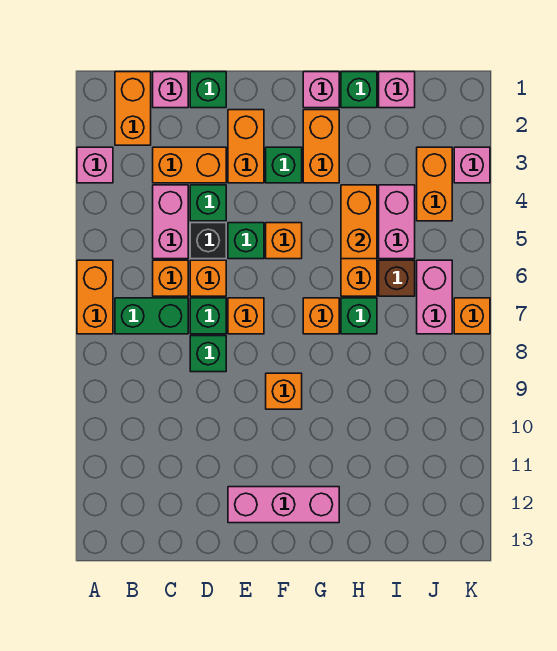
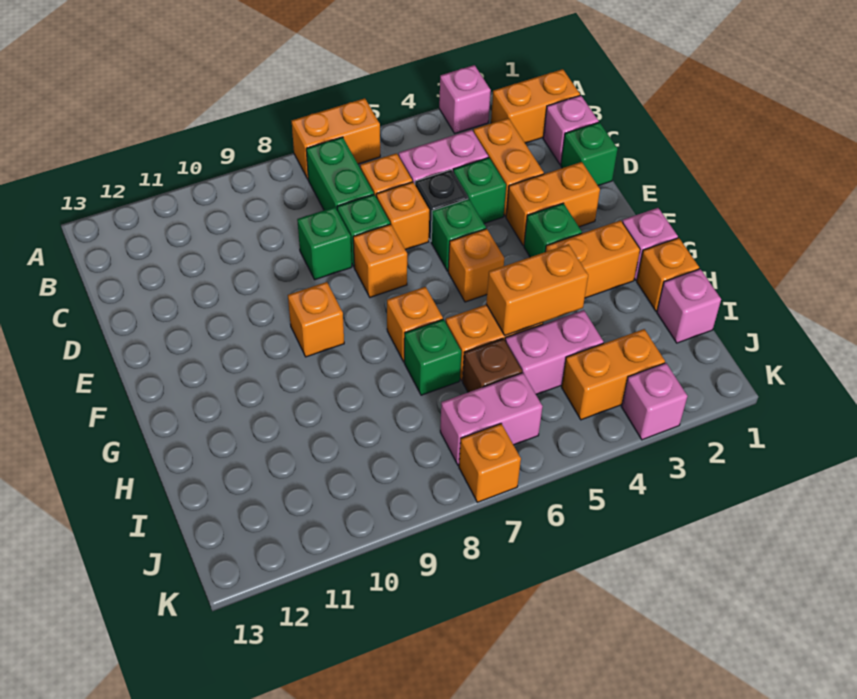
pink 1x3 brick [228,487,339,523] -> none
green 1x1 brick [341,72,377,108] -> orange 1x1 brick [637,238,699,311]

